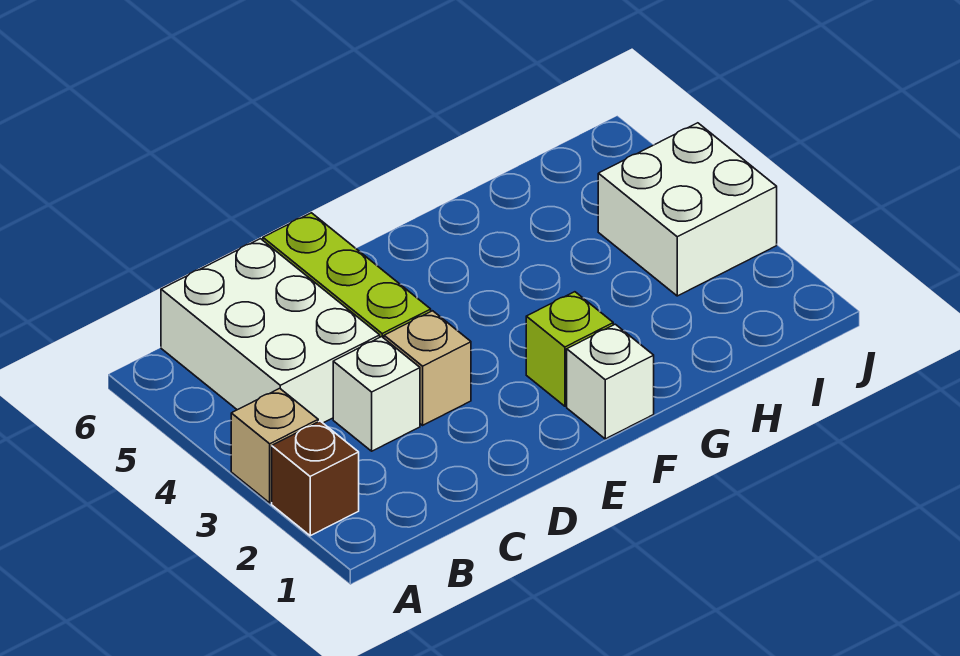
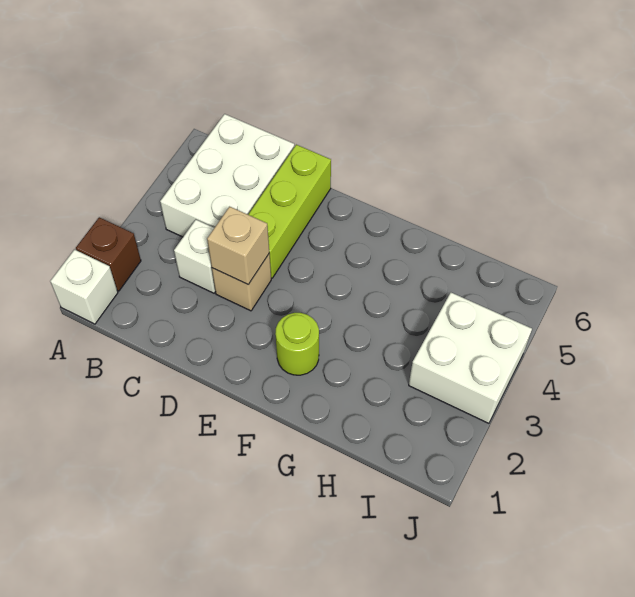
tan 1x1 brick [231,388,318,503] -> tan 1x1 brick moved to [207,207,269,285]
white 1x1 brick [567,324,654,439] -> white 1x1 brick moved to [50,250,118,324]
lime 1x1 brick [526,292,613,406] -> lime 1x1 round brick [275,313,319,375]

